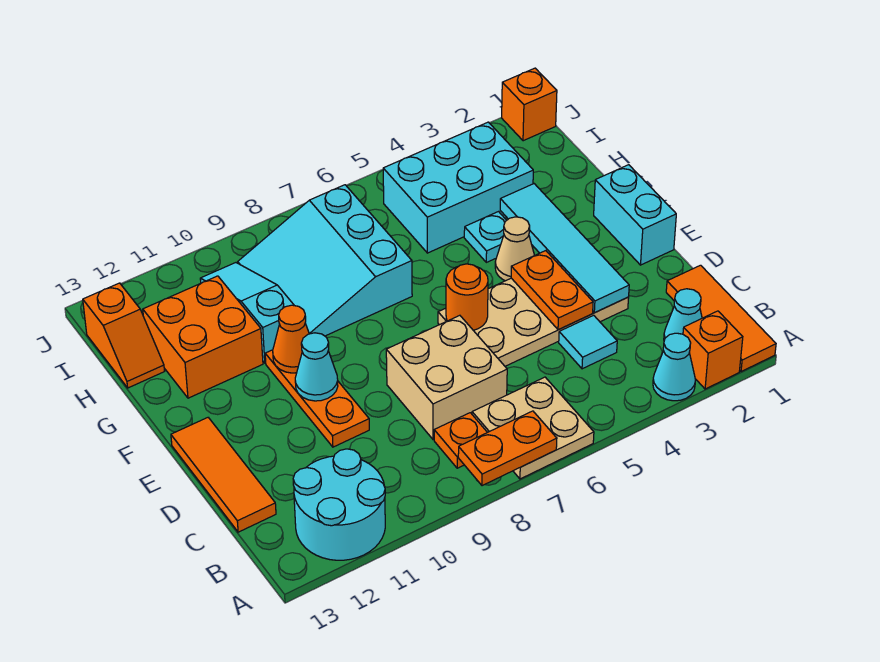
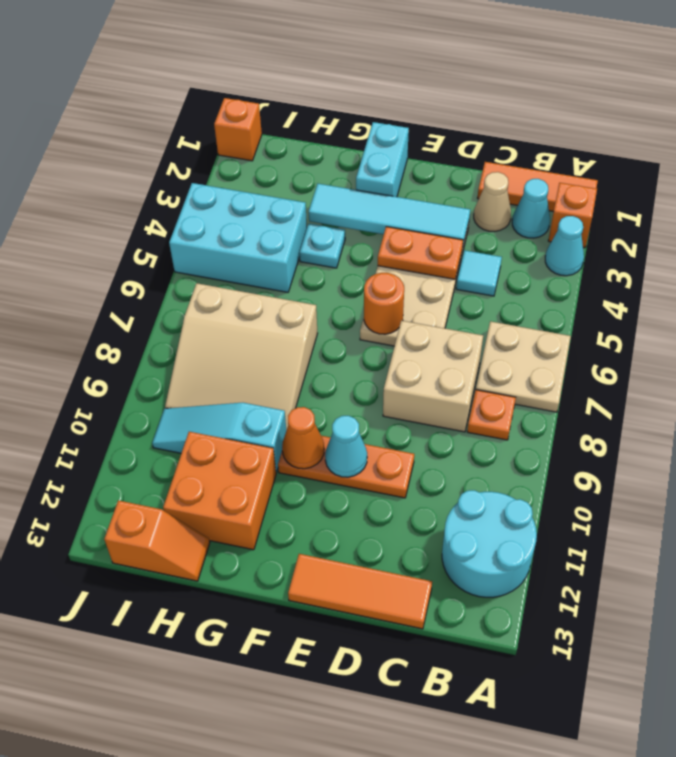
orange 1x2 plate [458,411,557,486] -> none
cyan 1x2 brick [594,165,676,265] -> cyan 1x2 brick turned to [356,122,409,197]
tan 1x1 cone [495,217,534,281] -> tan 1x1 cone moved to [474,172,511,232]
cyan 3x3 slope [238,185,412,336] -> tan 3x3 slope [165,283,318,430]
cyan 2x3 brick [383,122,533,253] -> cyan 2x3 brick turned to [169,183,307,292]

